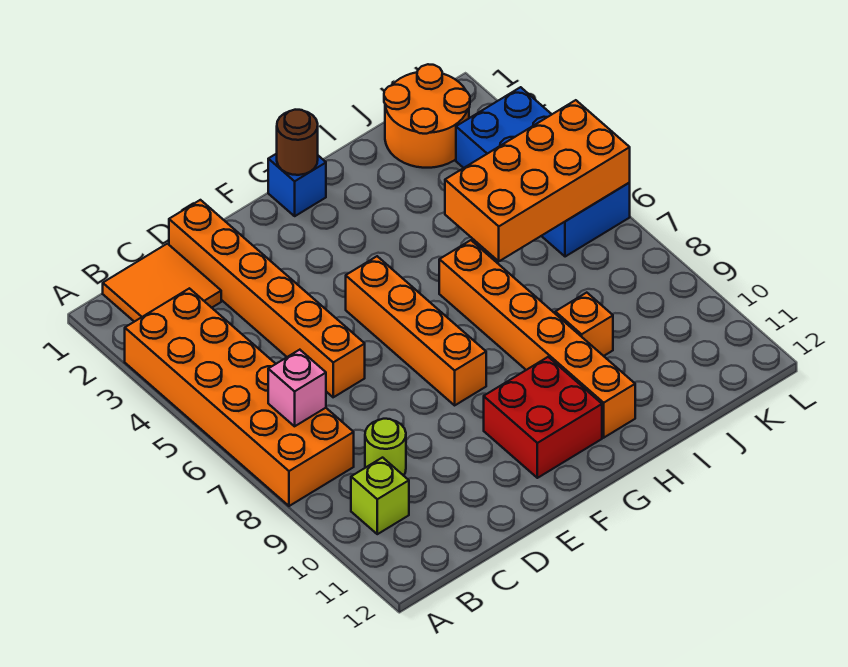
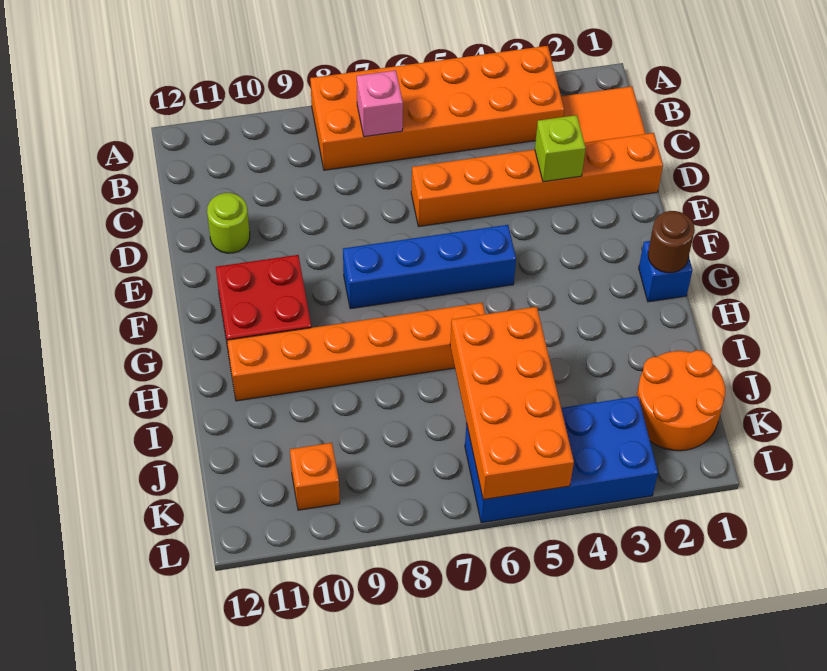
lime 1x1 brick [351,458,409,534] -> lime 1x1 brick moved to [535,115,586,182]
lime 1x1 round brick [365,419,406,476] -> lime 1x1 round brick moved to [207,193,250,253]
orange 1x4 brick [346,256,486,405] -> blue 1x4 brick [343,225,516,309]
orange 1x1 brick [555,293,613,356] -> orange 1x1 brick moved to [290,443,340,510]

